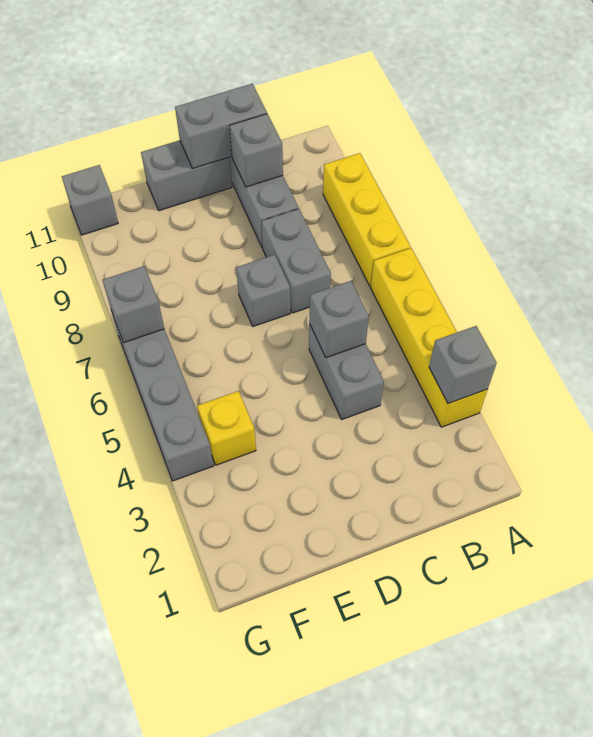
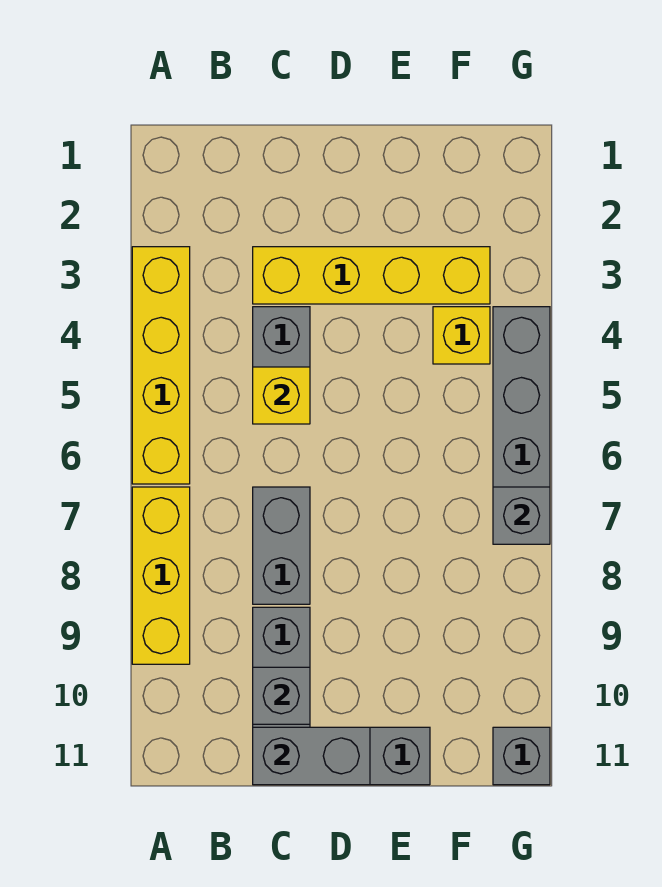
grey 1x1 brick [429,326,497,404] -> none
none -> yellow 1x4 brick [253,247,490,304]
grey 1x1 brick [309,281,369,358] -> yellow 1x1 brick [253,367,310,424]
grey 1x1 brick [236,255,290,326] -> none

